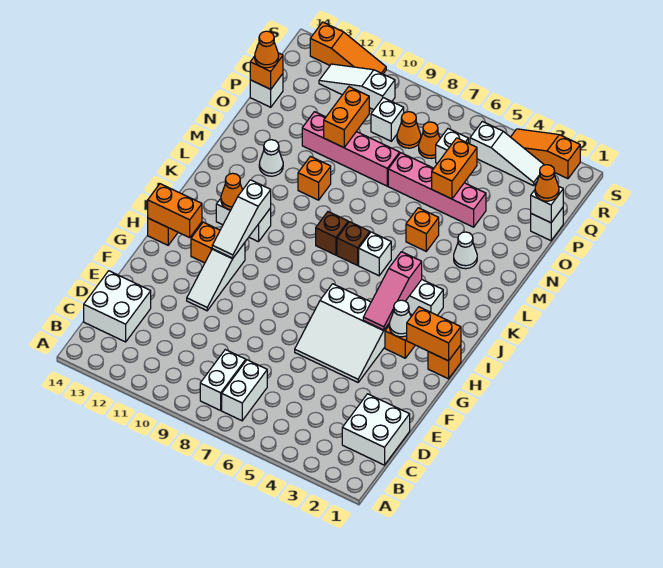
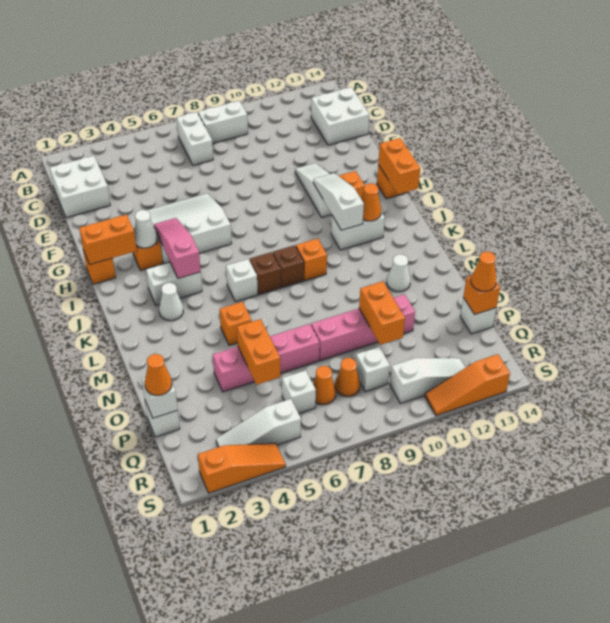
white 1x2 brick [200,350,246,410] -> white 1x2 brick turned to [198,101,248,144]
orange 1x2 brick [148,184,202,238] -> orange 1x2 brick turned to [378,138,420,194]
white 1x1 cone [454,232,477,269] -> white 1x1 cone moved to [159,283,183,321]
orange 1x1 brick [298,156,331,200] -> orange 1x1 brick moved to [296,238,327,281]

